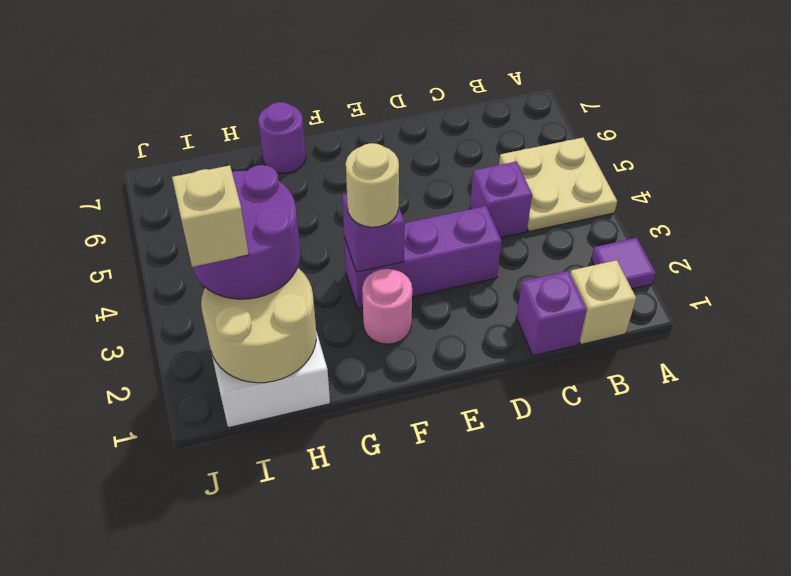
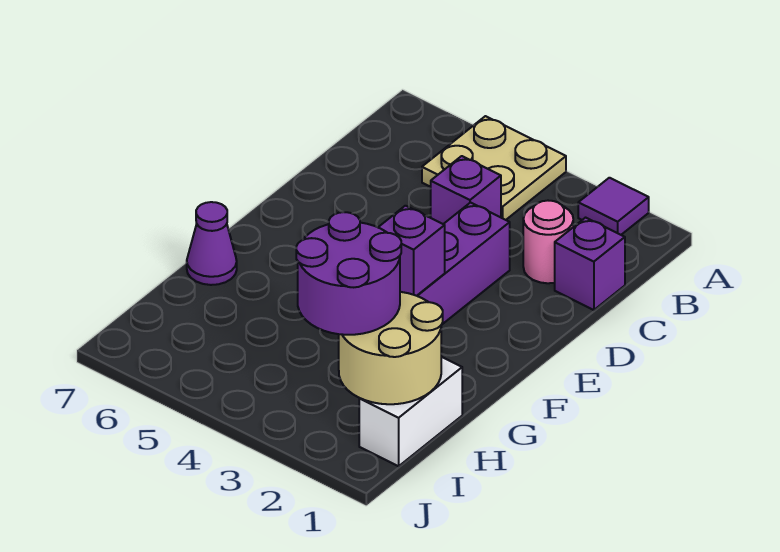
tan 1x1 brick [570,260,636,344] -> none
pink 1x1 round brick [362,269,412,344] -> pink 1x1 round brick moved to [523,201,573,283]
tan 1x1 round brick [346,143,399,227] -> none
purple 1x1 round brick [258,102,306,173] -> purple 1x1 cone [187,202,237,285]
tan 1x1 brick [172,165,249,267] -> none

